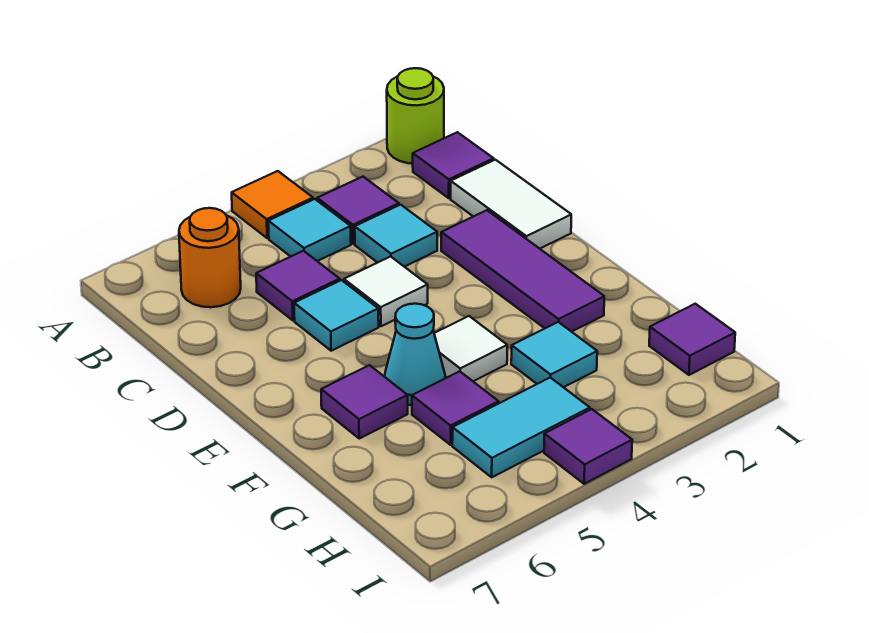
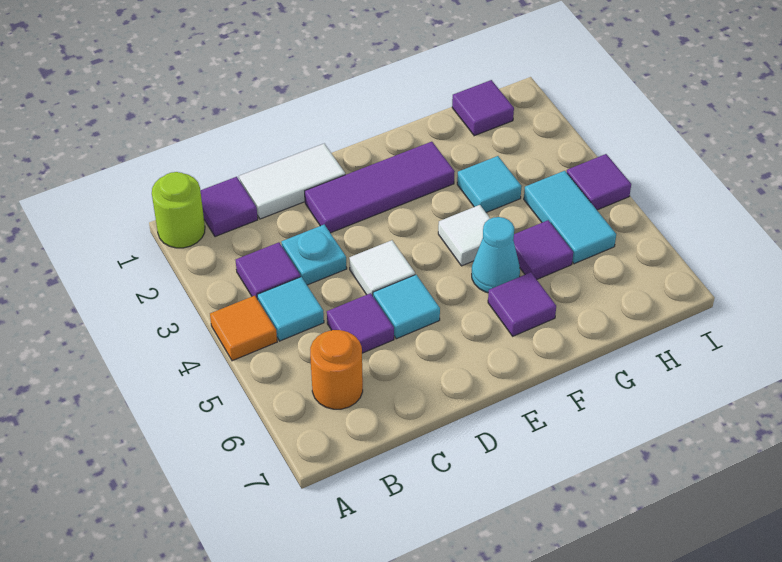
cyan 1x1 tile [355,205,437,267] -> cyan 1x1 plate [281,225,347,285]

